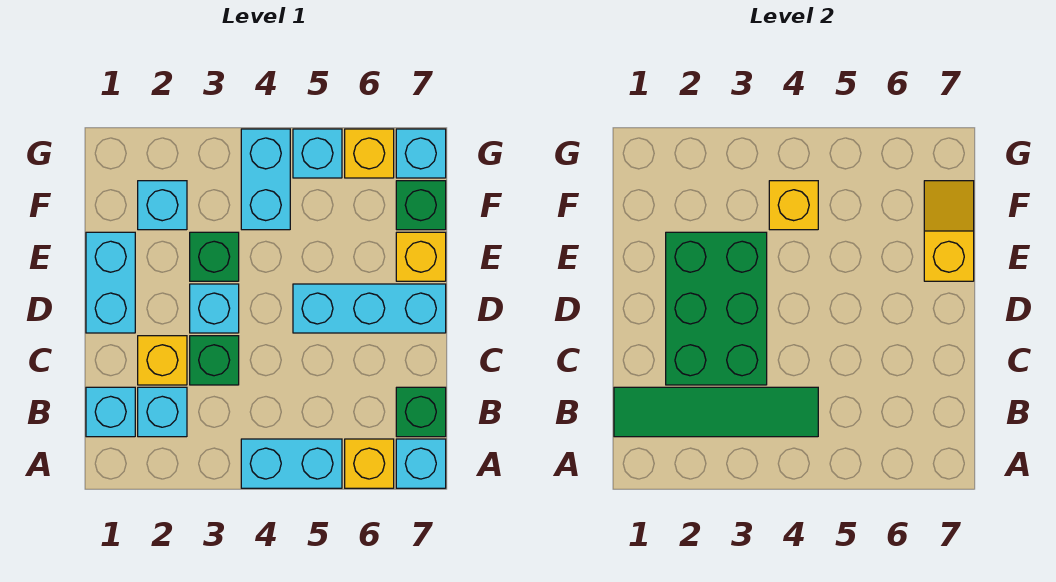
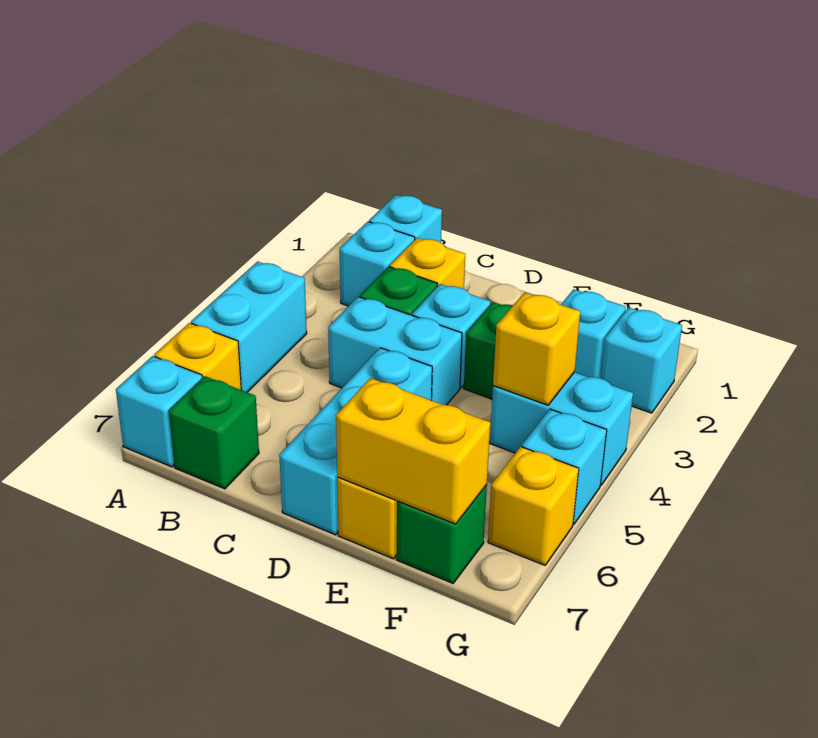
green 1x4 tile [614,387,818,437] -> none
green 2x3 brick [666,232,767,385] -> none
cyan 1x2 brick [86,232,135,333] -> cyan 1x2 brick moved to [328,297,462,405]
yellow 1x2 slope [924,181,974,281] -> yellow 1x2 brick [336,378,490,524]
cyan 1x1 brick [396,129,446,178] -> cyan 1x1 brick moved to [600,307,682,413]

